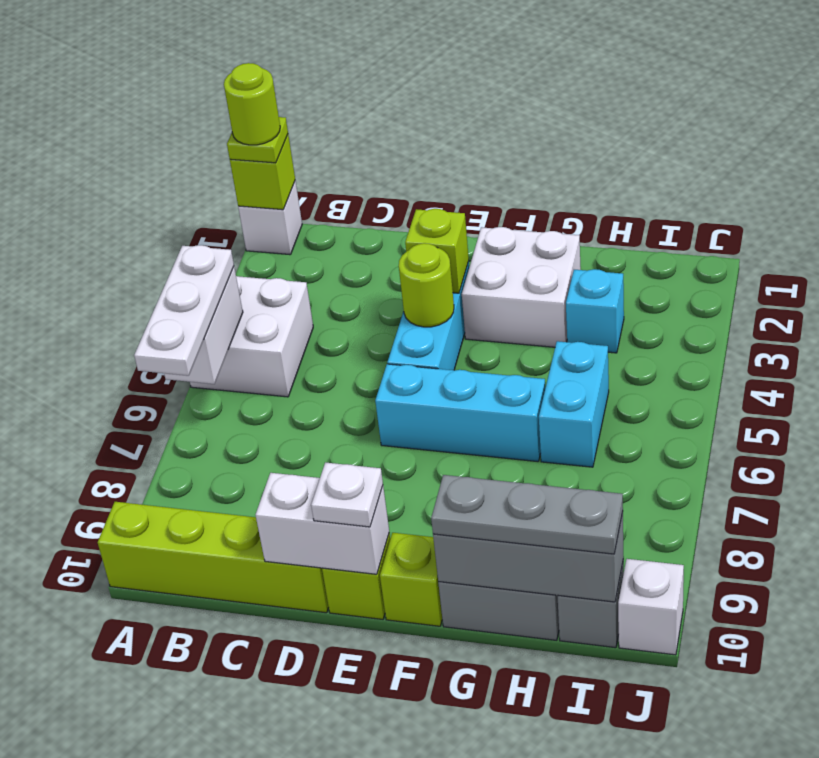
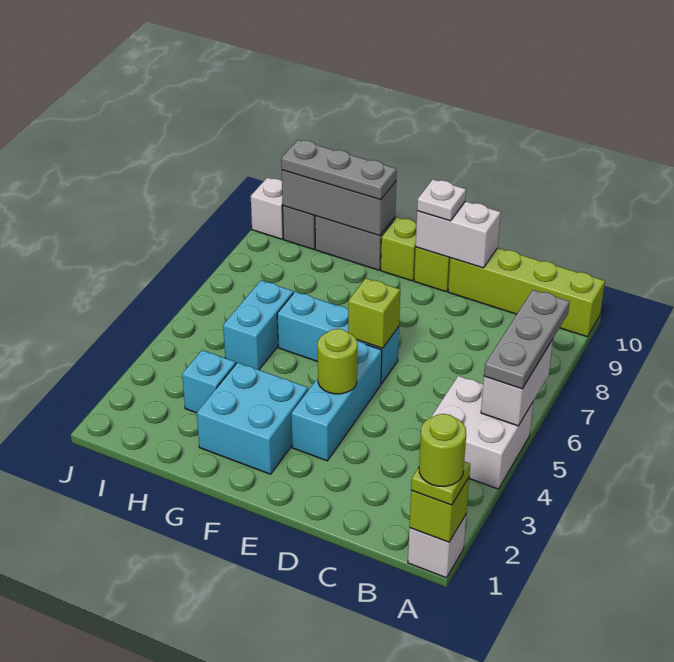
white 1x3 plate [134,245,234,376] -> grey 1x3 plate [484,290,570,389]
lime 1x1 brick [405,209,469,293] -> lime 1x1 brick moved to [348,278,400,348]
white 2x2 brick [462,227,581,347] -> cyan 2x2 brick [197,363,308,474]

